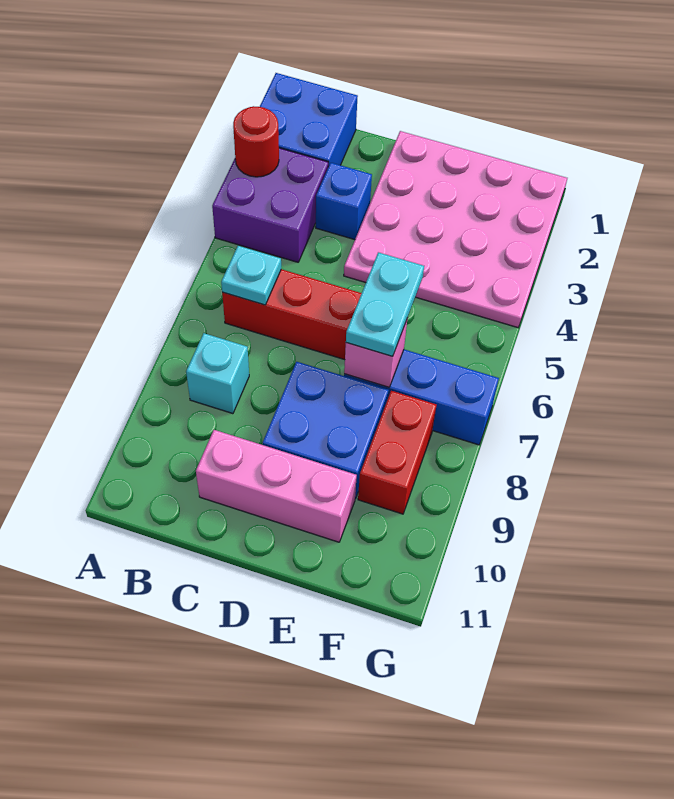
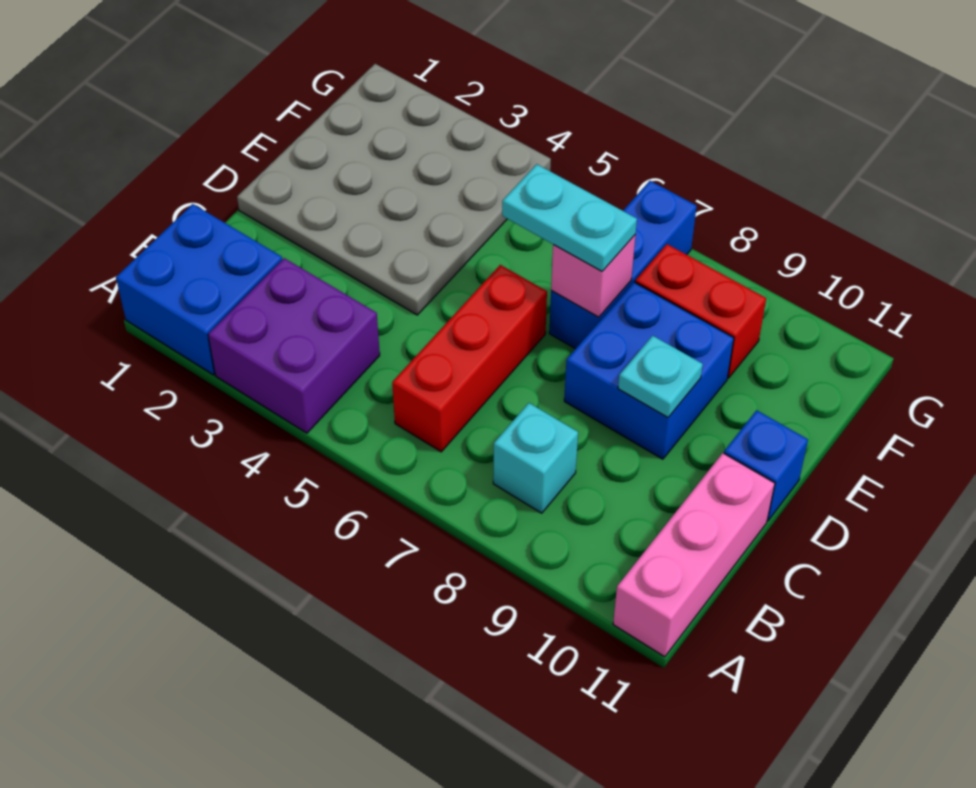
red 1x1 round brick [233,106,279,177] -> none
cyan 1x1 plate [221,246,281,305] -> cyan 1x1 plate moved to [618,336,703,417]
blue 1x1 brick [316,163,372,240] -> blue 1x1 brick moved to [724,410,808,521]
pink 1x3 brick [196,430,357,542] -> pink 1x3 brick moved to [613,453,775,657]
pink 4x4 plate [344,131,567,328] -> grey 4x4 plate [237,64,551,315]

